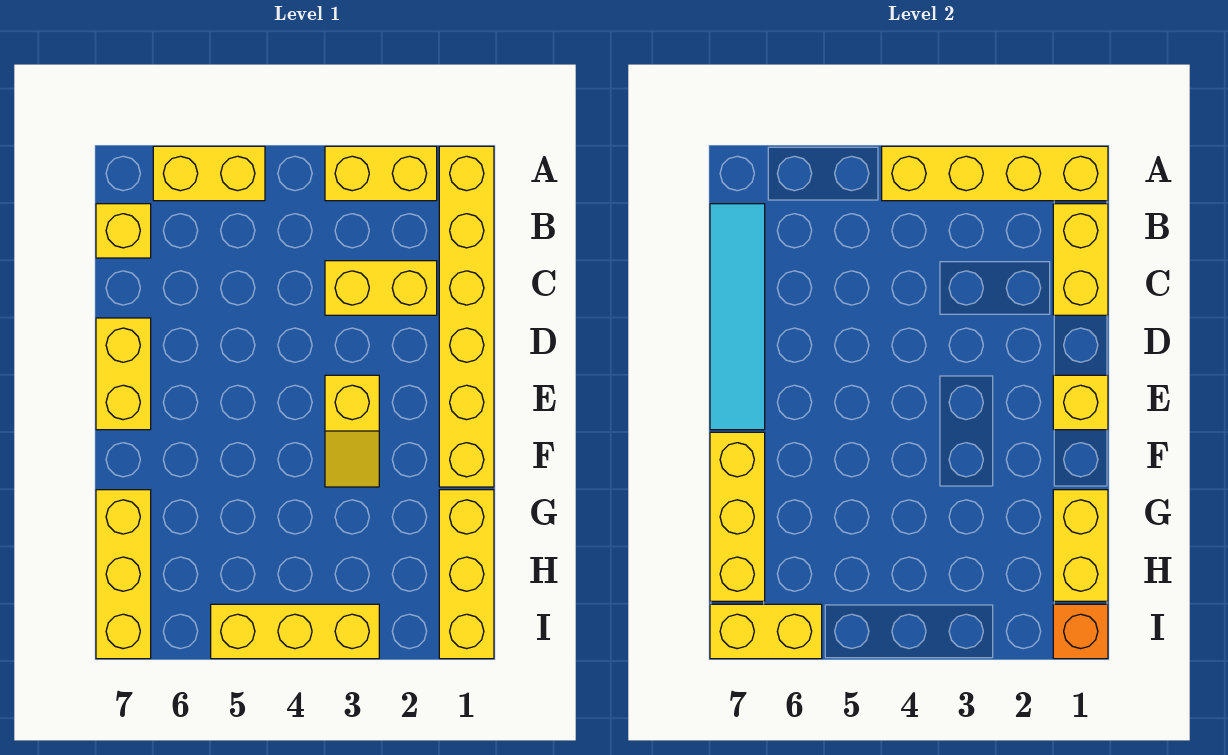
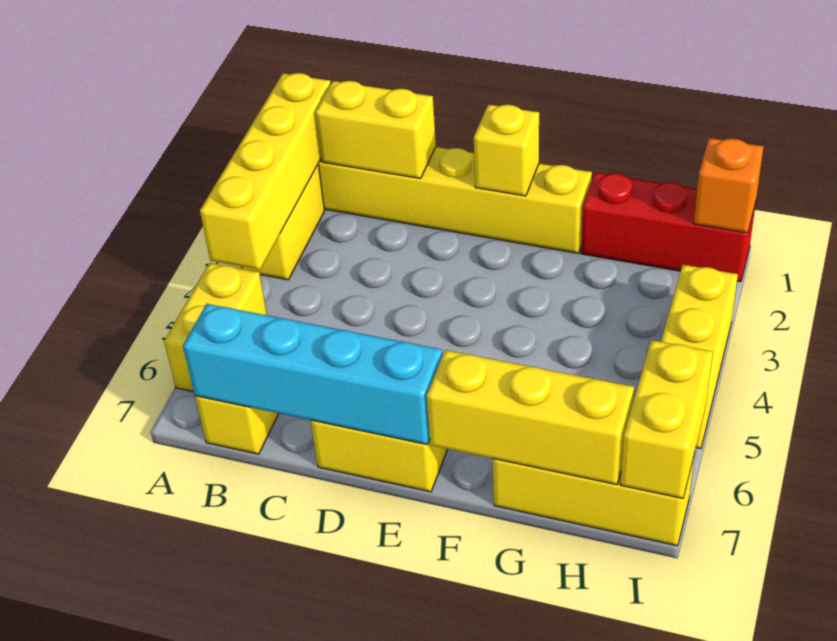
cyan 1x4 tile [710,204,765,430] -> cyan 1x4 brick [183,304,442,445]
yellow 1x2 brick [325,261,437,315] -> none
yellow 1x2 slope [325,375,379,487] -> none
yellow 1x3 brick [439,490,494,659] -> red 1x3 brick [581,172,756,282]
yellow 1x2 brick [1053,490,1108,601] -> none

